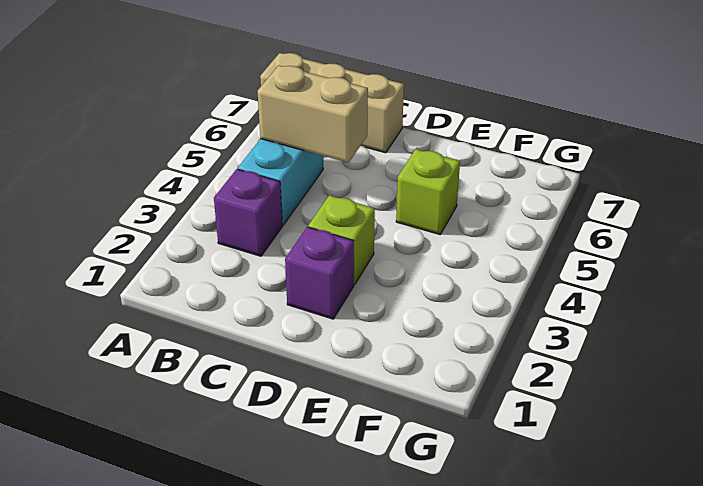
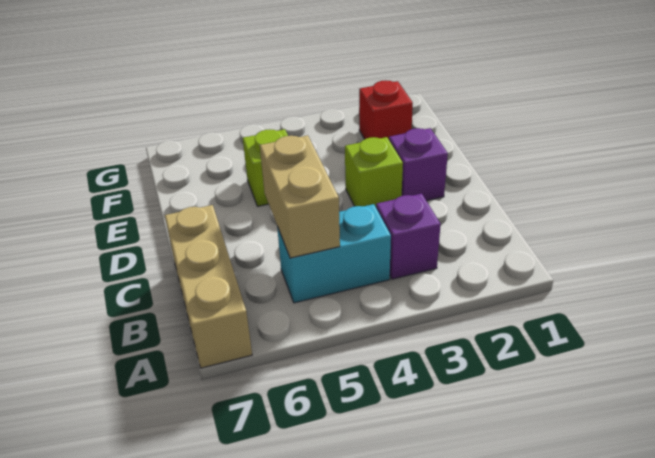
none -> red 1x1 brick [359,80,413,139]

